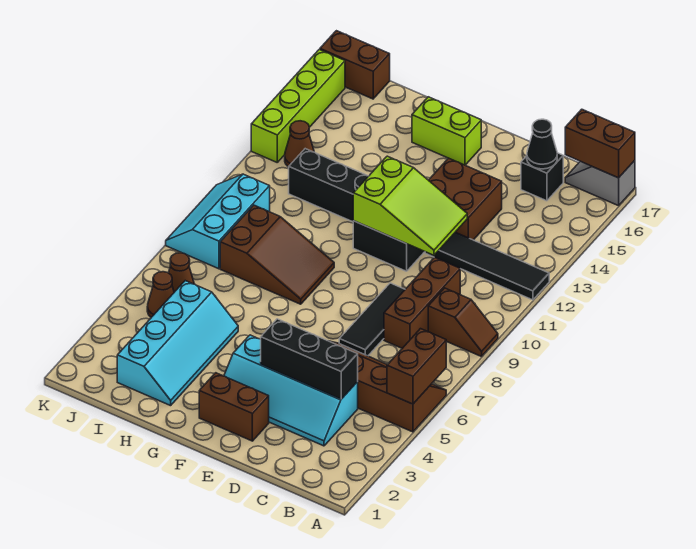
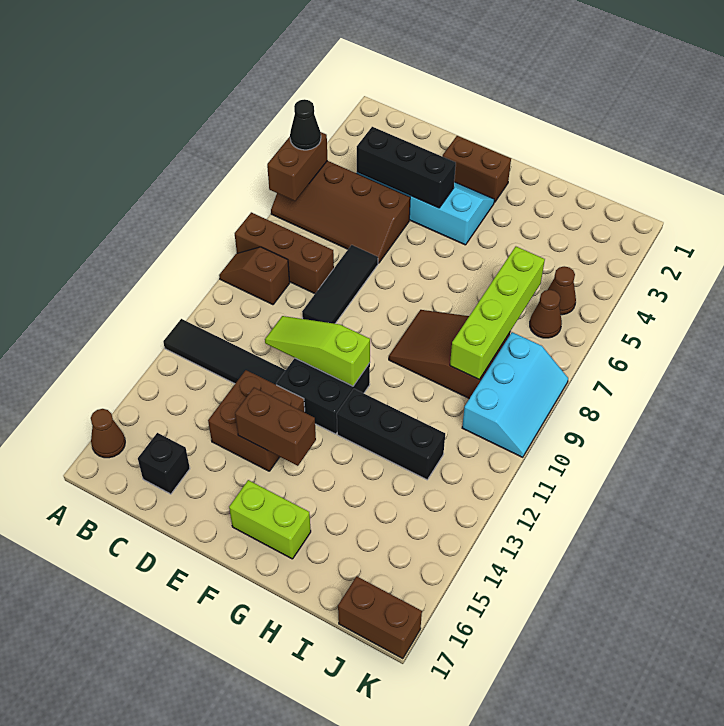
grey 1x2 slope [565,160,635,206] -> none
brown 1x2 brick [565,109,635,178] -> brown 1x2 brick moved to [235,388,316,466]
brown 1x3 brick [384,257,460,348] -> brown 1x3 brick turned to [235,212,334,294]
black 1x1 cone [527,119,557,169] -> black 1x1 cone moved to [290,99,321,150]
lime 2x3 slope [353,156,467,255] -> lime 1x3 slope [265,316,370,386]
cyan 2x4 slope [117,281,238,406] -> none
brown 1x1 cone [285,121,314,167] -> brown 1x1 cone moved to [91,409,125,458]
lime 1x4 brick [251,49,345,162] -> lime 1x4 brick moved to [450,247,545,379]

